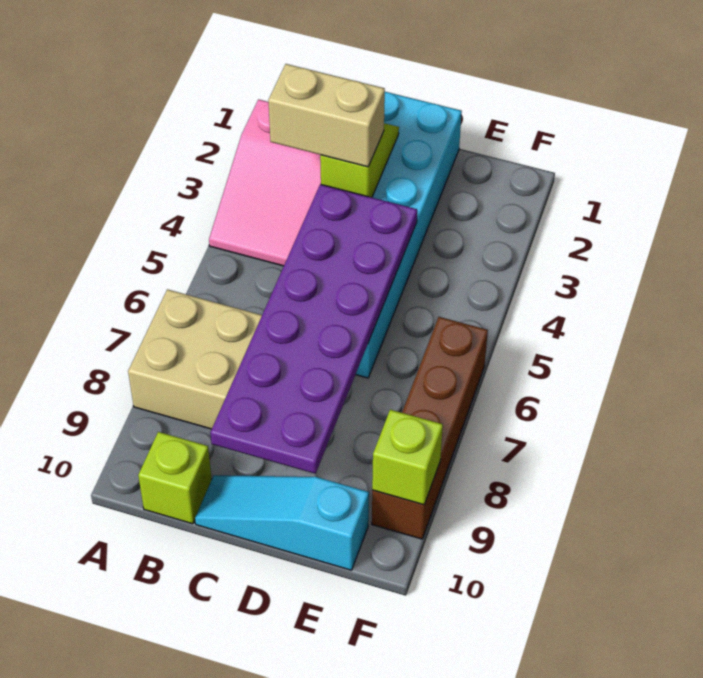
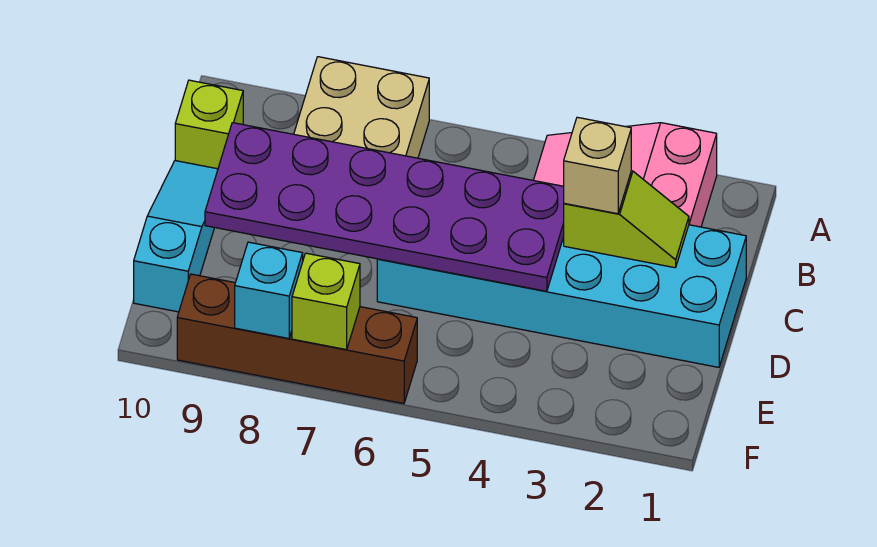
tan 1x2 brick [268,64,385,167] -> tan 1x1 brick [564,117,631,214]
none -> cyan 1x1 brick [235,242,303,338]
lime 1x1 brick [372,410,443,505] -> lime 1x1 brick moved to [292,253,360,350]

